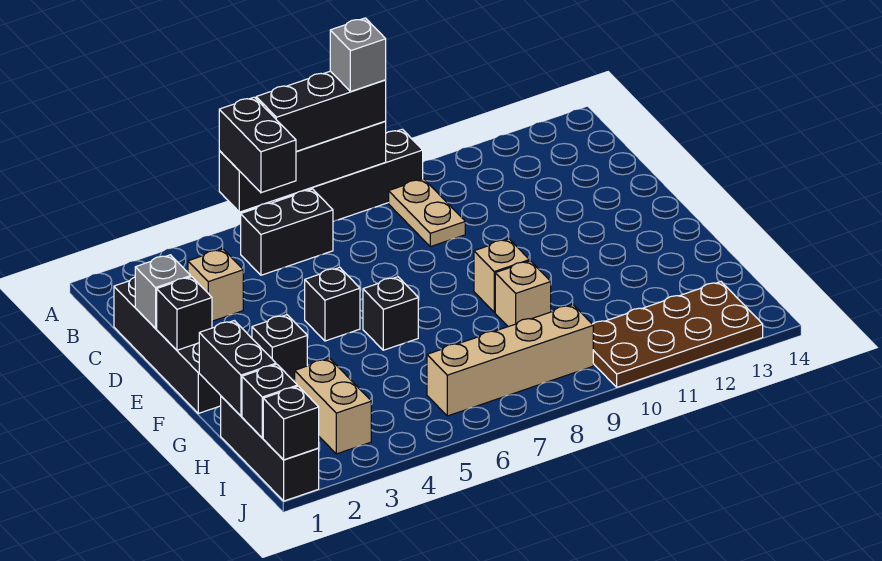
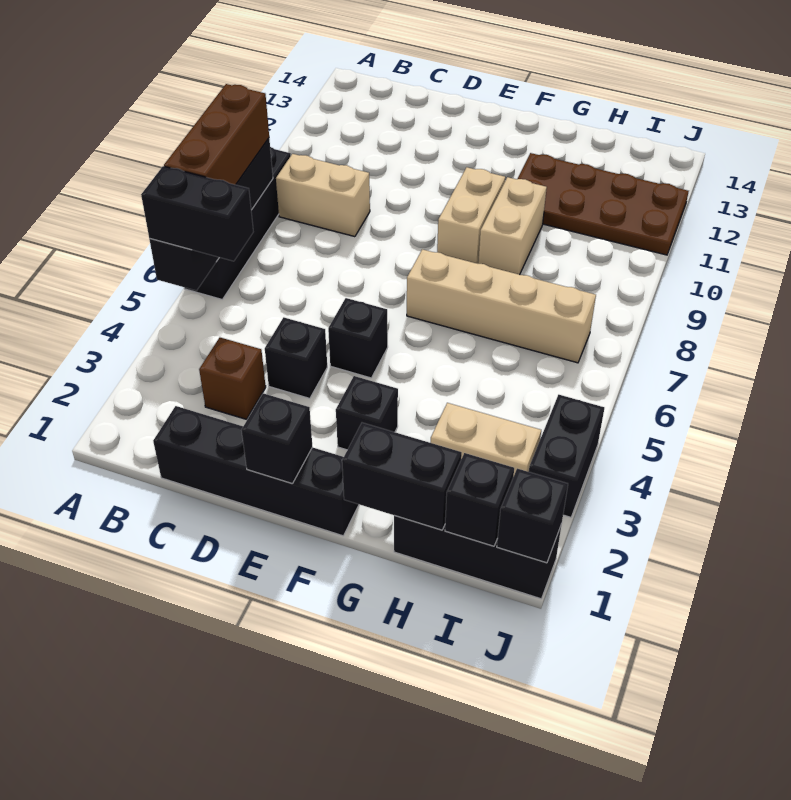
black 1x3 brick [256,71,386,151] -> brown 1x3 brick [164,84,269,185]
grey 1x1 brick [330,18,386,92] -> none
black 1x2 brick [241,189,333,275] -> black 1x2 brick moved to [529,395,604,517]
tan 1x2 plate [389,179,465,247] -> tan 1x2 brick [276,154,370,237]
tan 1x1 brick [188,249,243,321] -> brown 1x1 brick [199,338,266,419]
grey 1x1 brick [135,255,191,328] -> none
black 1x1 brick [363,277,418,350] -> black 1x1 brick moved to [265,317,327,398]
tan 1x1 brick [474,239,529,312] -> tan 1x2 brick [437,167,505,264]
tan 1x1 brick [495,261,551,327] -> tan 1x2 brick [478,177,547,275]
tan 1x4 brick [427,305,593,416] -> tan 1x4 brick turned to [407,249,596,363]
brown 2x4 plate [593,282,763,387] -> brown 2x4 plate turned to [518,153,689,255]

